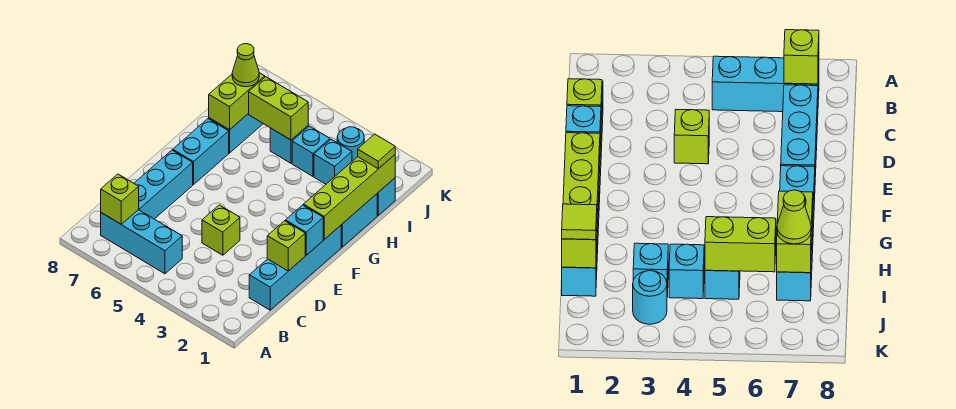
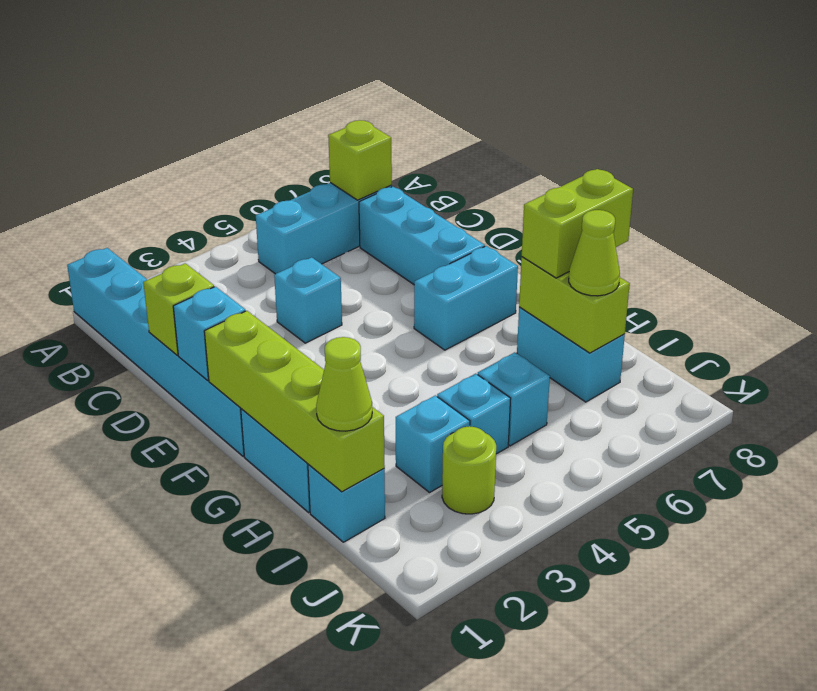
cyan 1x4 brick [249,225,341,310] -> cyan 1x6 brick [67,248,244,456]
lime 1x1 brick [202,205,240,255] -> cyan 1x1 brick [274,257,342,343]
cyan 1x2 brick [173,119,229,185] -> cyan 1x2 brick turned to [414,246,518,350]
lime 1x1 tile [358,134,395,169] -> lime 1x1 cone [316,337,372,431]
lime 1x2 brick [248,77,308,140] -> lime 1x2 brick moved to [522,169,633,278]
cyan 1x1 round brick [337,127,364,161] -> lime 1x1 round brick [442,426,496,514]

